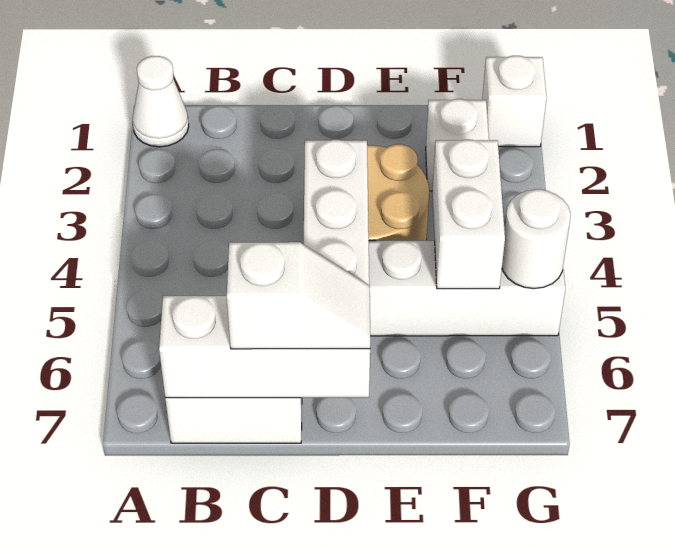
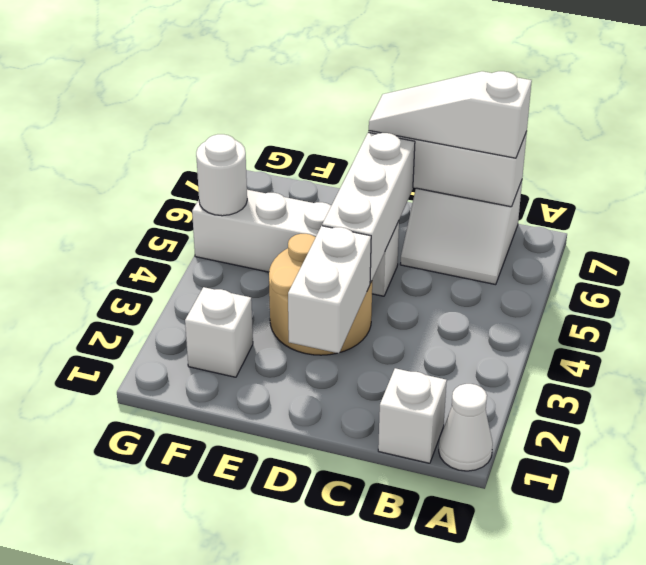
white 1x2 slope [227,242,370,349] -> white 1x3 slope [369,71,532,158]
white 1x2 brick [432,140,505,289] -> white 1x2 brick moved to [288,226,371,353]
white 1x1 brick [482,56,547,147] -> white 1x1 brick moved to [378,368,447,463]

